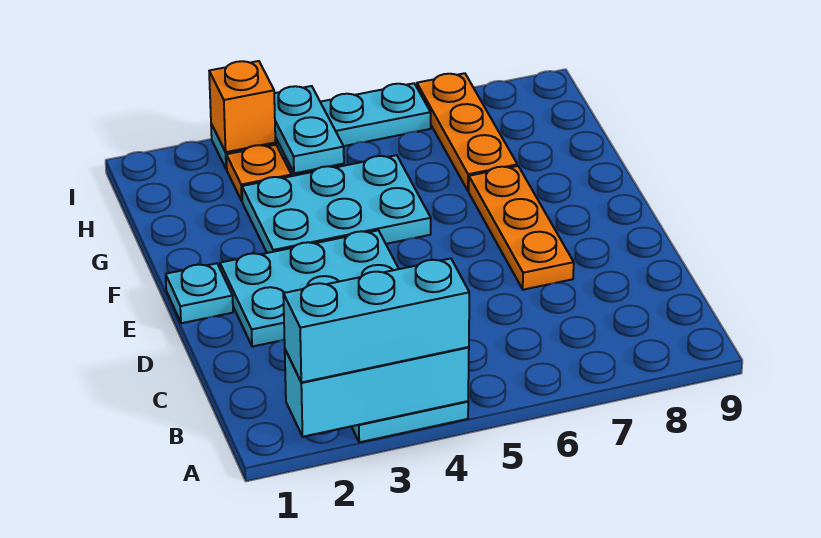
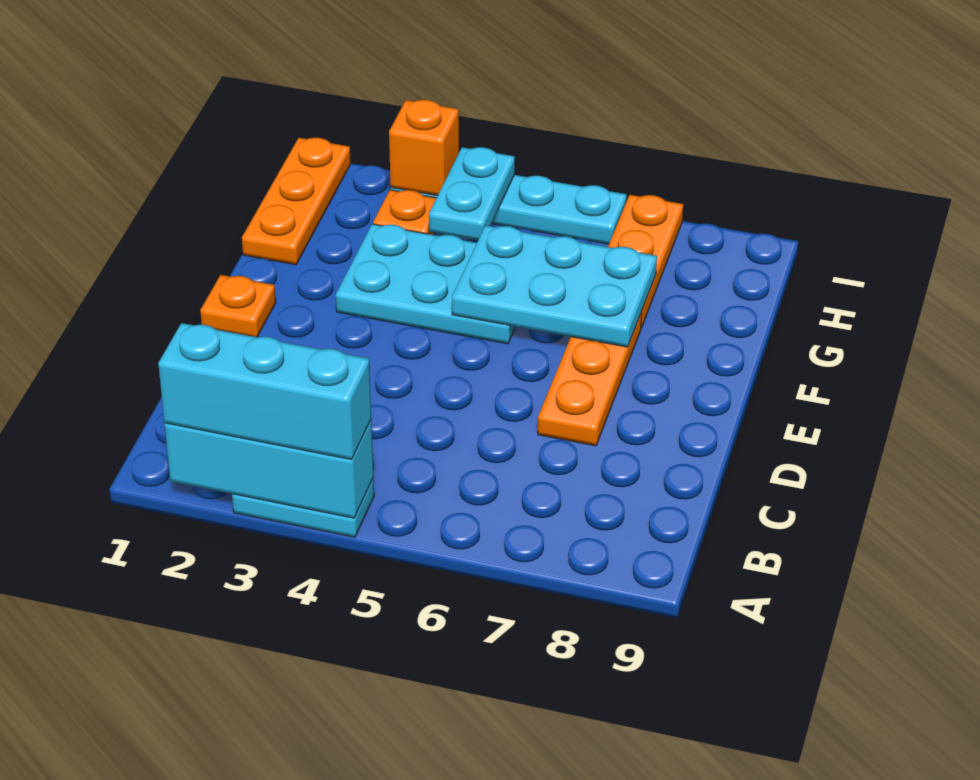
cyan 2x3 plate [220,230,399,347] -> cyan 2x3 plate moved to [452,225,657,347]
cyan 1x1 plate [166,263,233,323] -> orange 1x1 plate [200,275,276,337]
none -> orange 1x3 plate [242,138,351,265]

